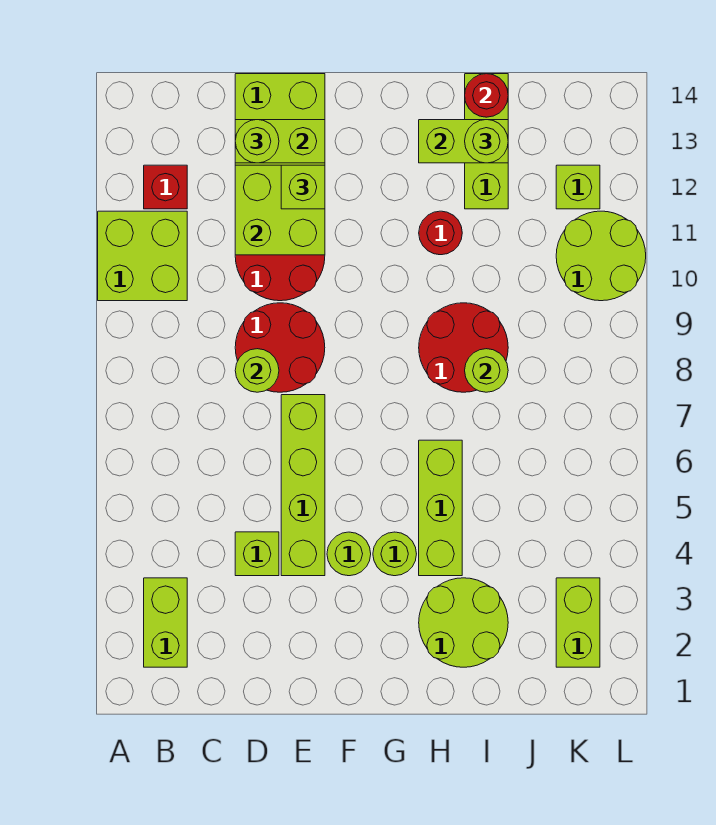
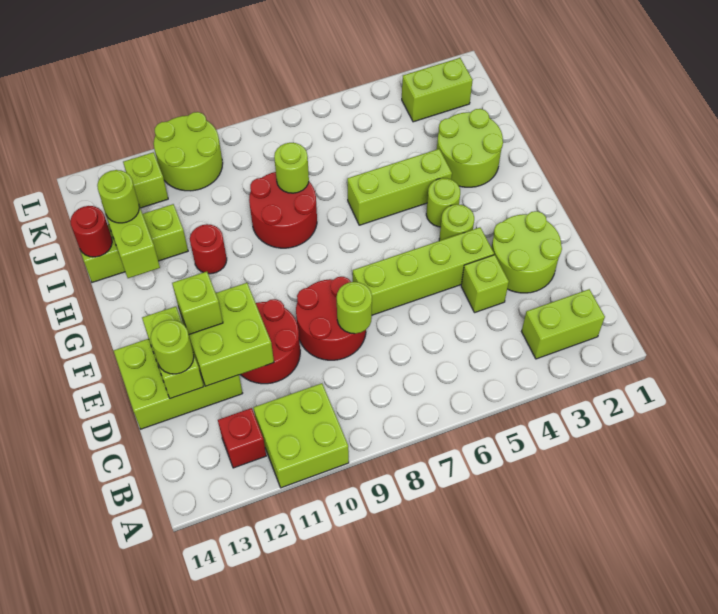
none -> lime 2x2 round brick [492,211,562,293]

